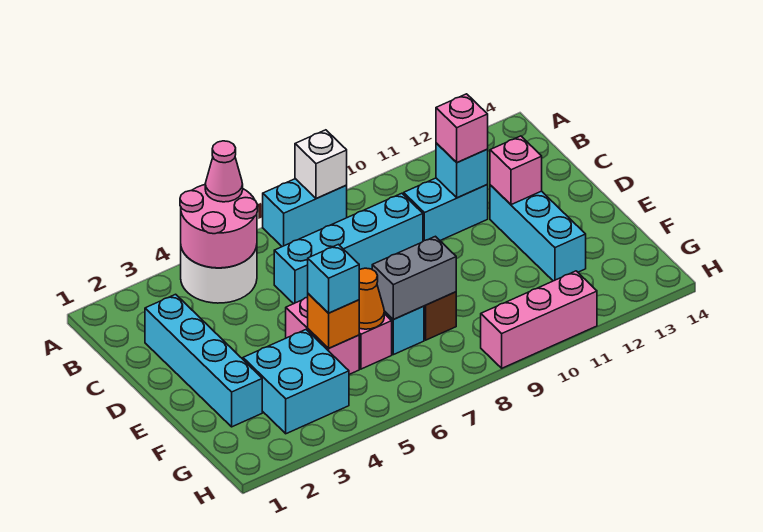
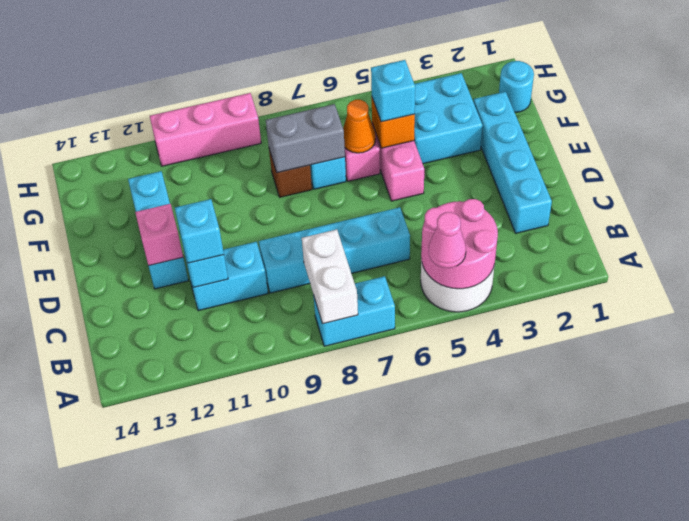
white 1x1 brick [295,130,347,199] -> white 1x2 brick [302,229,358,324]
pink 1x1 brick [436,94,488,163] -> cyan 1x1 brick [175,199,224,263]
none -> cyan 1x1 round brick [499,61,534,112]

